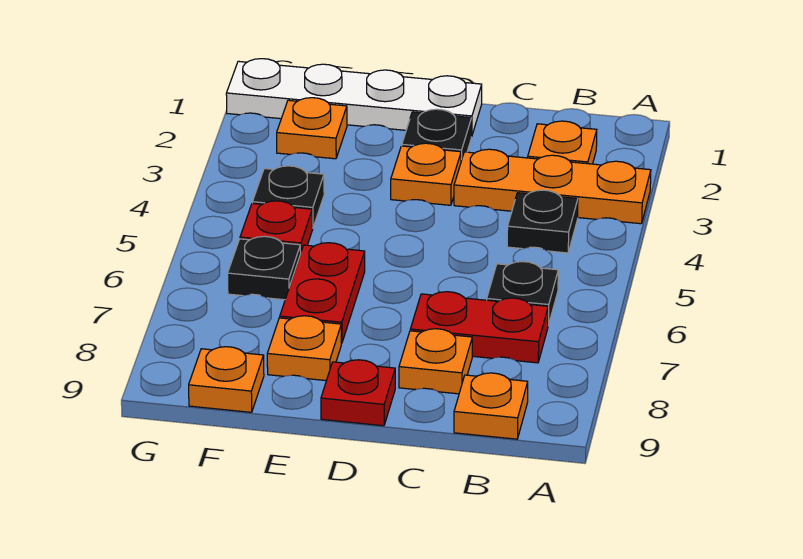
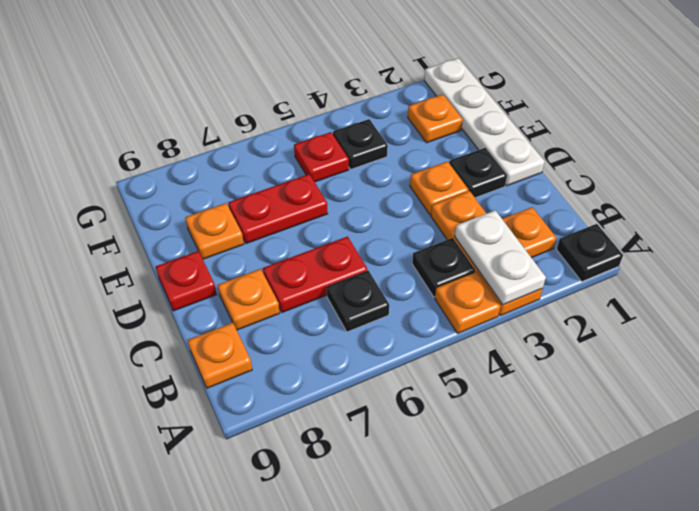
none -> white 1x2 plate [455,210,546,305]
red 1x2 plate [410,292,548,363] -> red 1x2 plate turned to [263,236,367,313]
black 1x1 plate [228,236,301,300] -> black 1x1 plate moved to [557,224,623,282]
orange 1x1 plate [189,347,264,412] -> orange 1x1 plate moved to [435,272,501,333]

